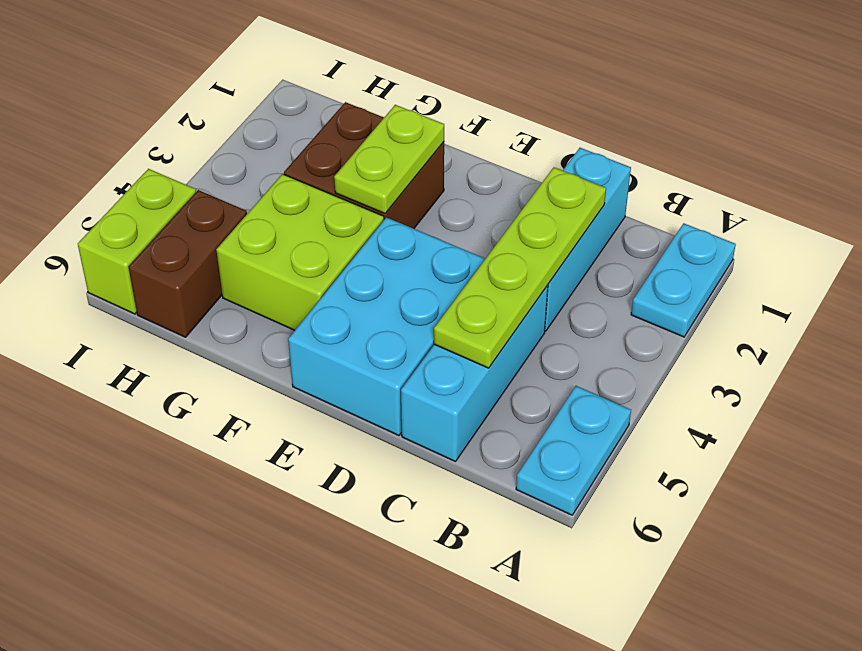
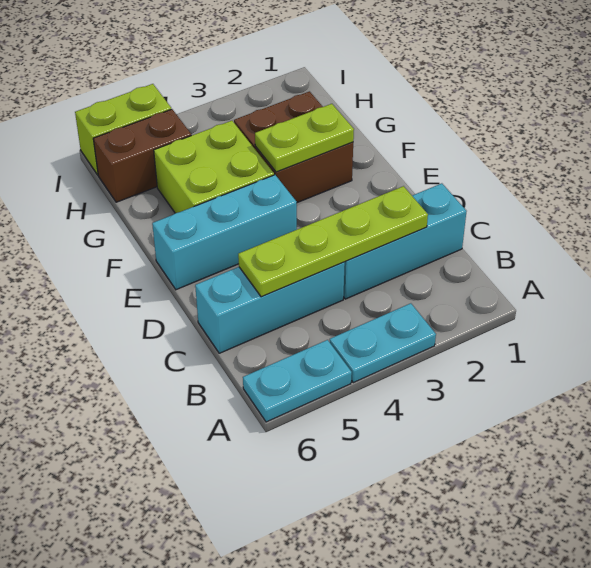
cyan 1x2 plate [631,223,736,337] -> cyan 1x2 plate moved to [330,303,436,383]
cyan 2x3 brick [288,217,485,435] -> cyan 1x3 brick [152,175,297,290]

